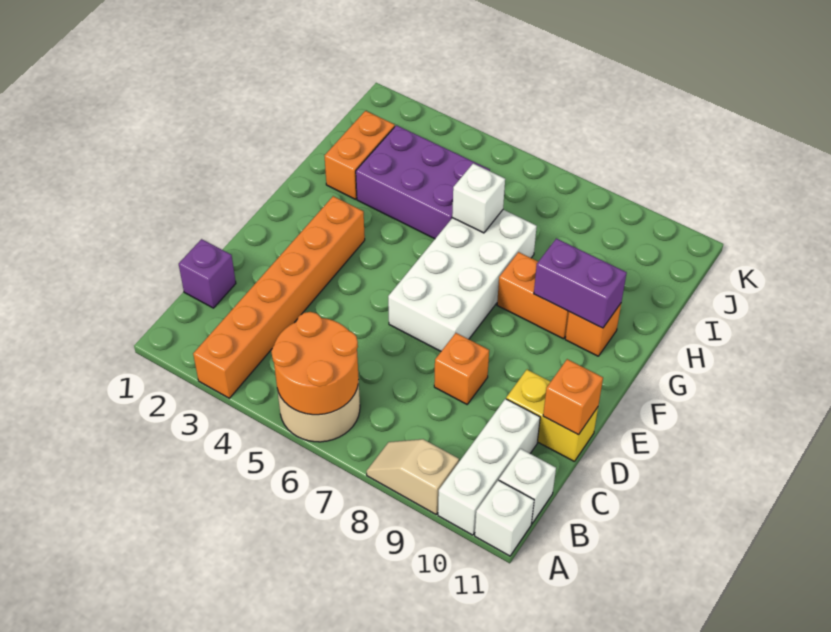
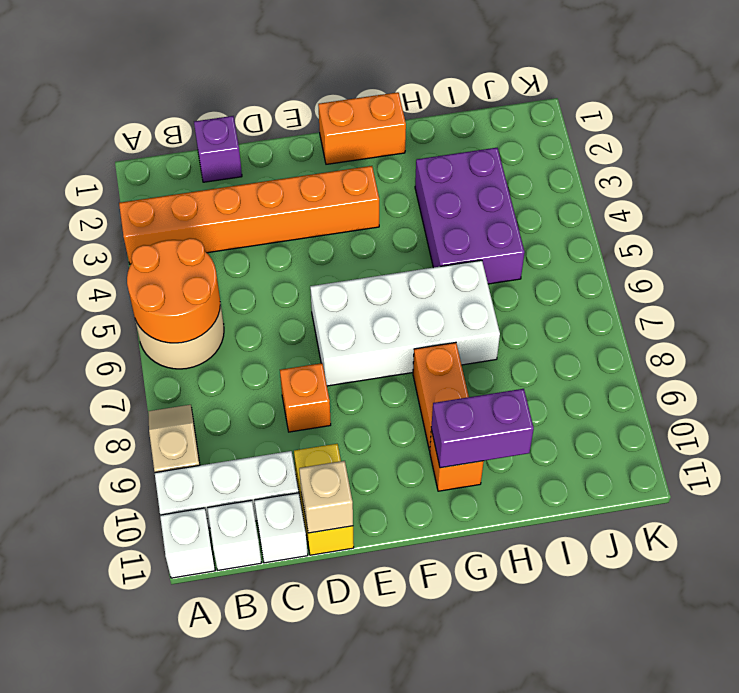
orange 1x1 brick [543,359,603,435] -> tan 1x1 brick [299,461,353,533]
purple 1x2 brick [534,238,627,328] -> purple 1x2 brick turned to [431,389,534,468]
orange 1x2 brick [325,111,395,199] -> orange 1x2 brick moved to [318,92,406,164]
white 1x1 brick [452,164,505,233] -> white 1x1 brick moved to [254,493,308,563]

